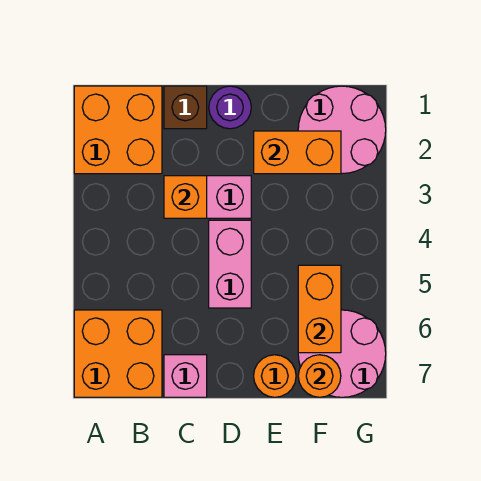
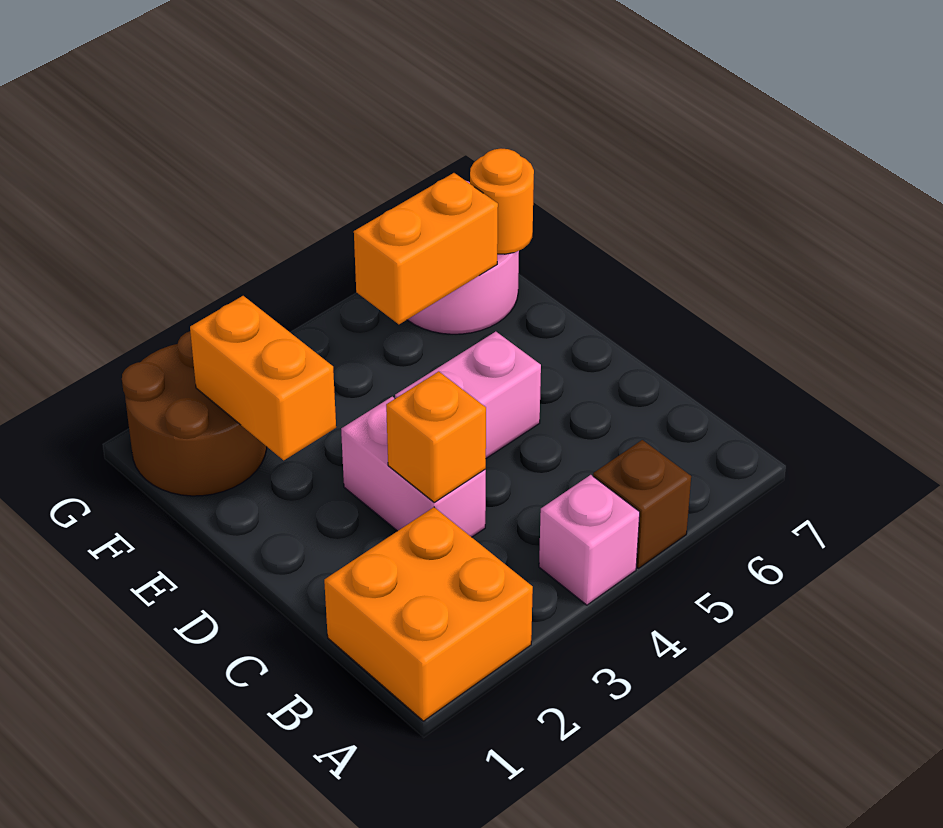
orange 2x2 brick [74,310,162,397] -> none
brown 1x1 brick [164,86,207,129] -> brown 1x1 brick moved to [593,440,691,568]
pink 1x1 brick [164,355,207,397] -> pink 1x1 brick moved to [539,475,640,605]
purple 1x1 round brick [209,86,251,129] -> none
orange 1x1 round brick [254,355,296,397] -> none
pink 2x2 round brick [298,86,386,174] -> brown 2x2 round brick [122,331,267,496]

